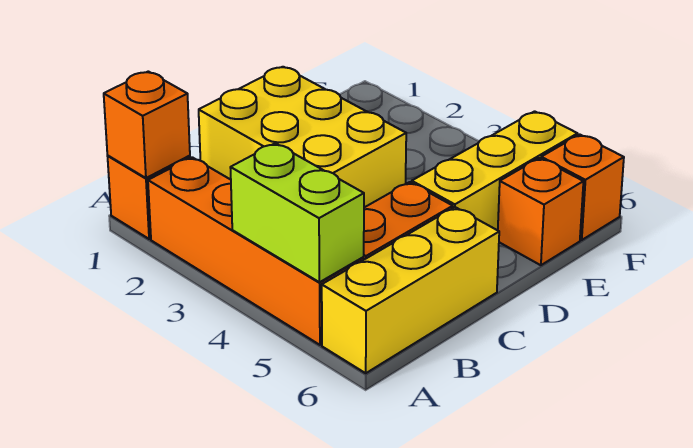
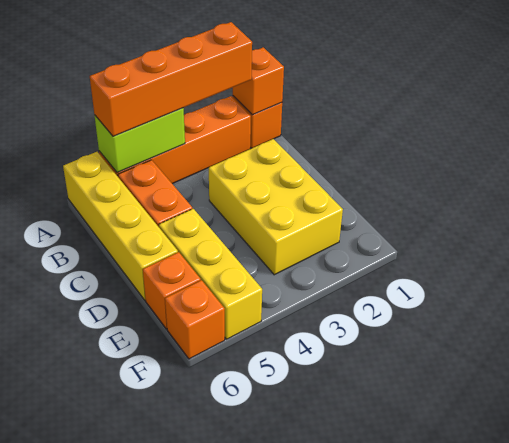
none -> orange 1x4 brick [90,22,252,136]
yellow 1x3 brick [322,207,499,373] -> yellow 1x4 brick [63,152,178,300]
yellow 2x3 brick [199,67,406,207] -> yellow 2x3 brick turned to [209,139,343,275]

